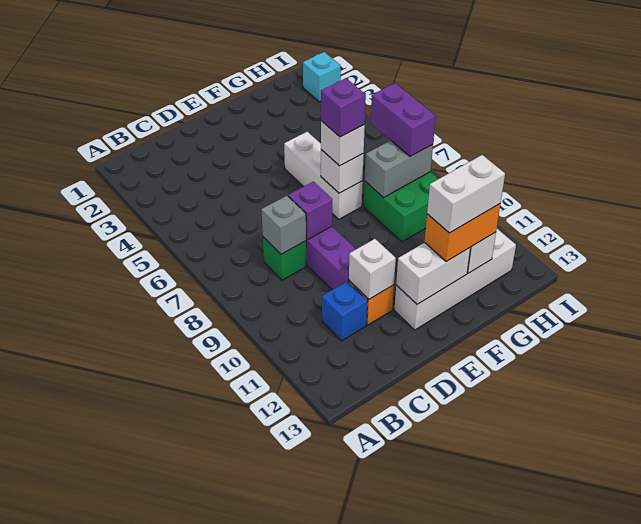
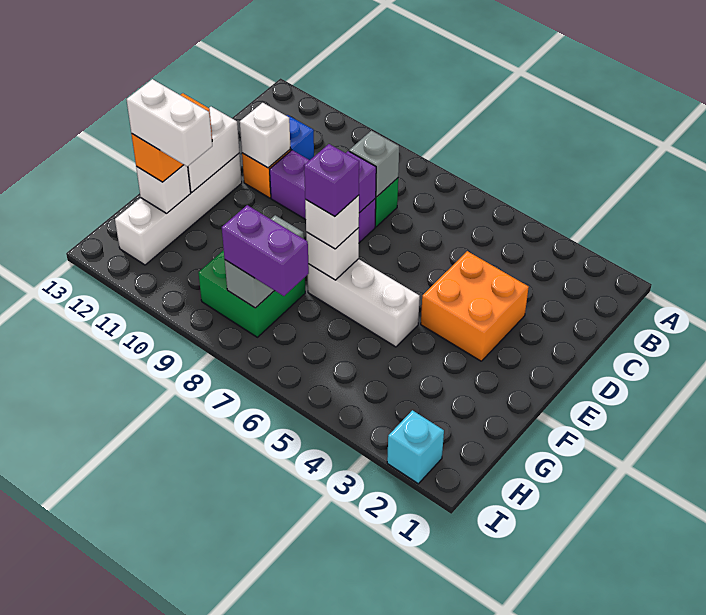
none -> orange 2x2 brick [421,251,529,361]
white 1x2 brick [427,155,505,233] -> white 1x2 brick turned to [126,79,212,167]

